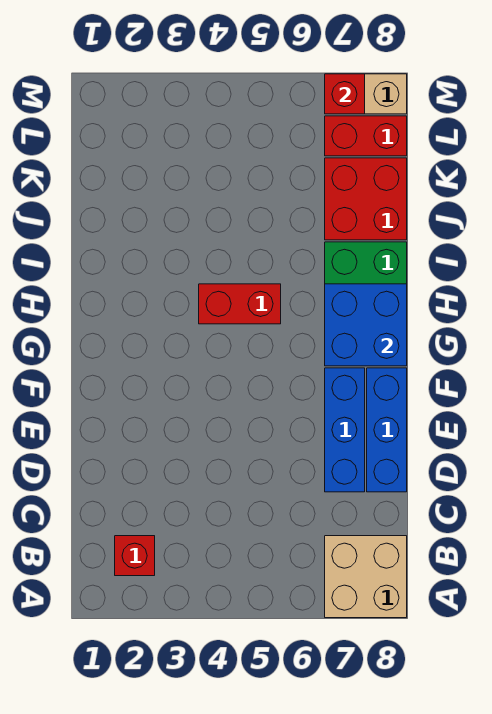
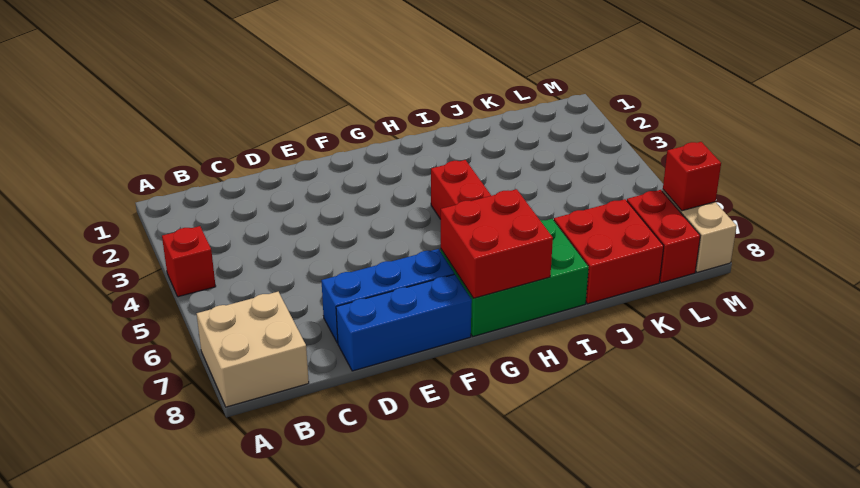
red 1x1 brick [115,536,155,576] -> red 1x1 brick moved to [162,226,216,297]
blue 2x2 brick [325,284,407,366] -> red 2x2 brick [441,189,553,298]

